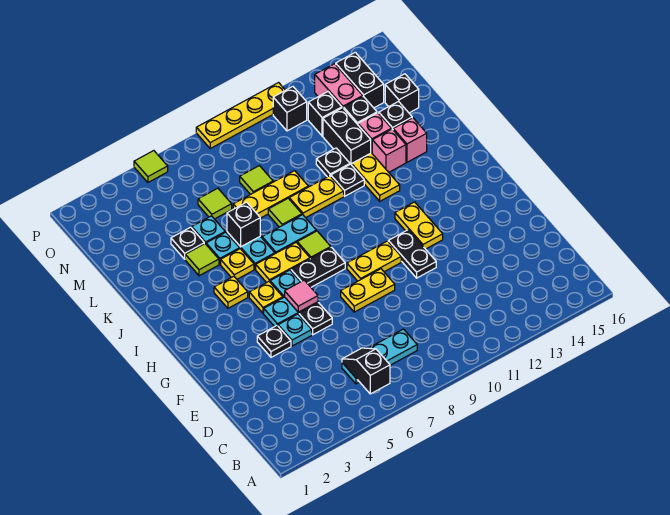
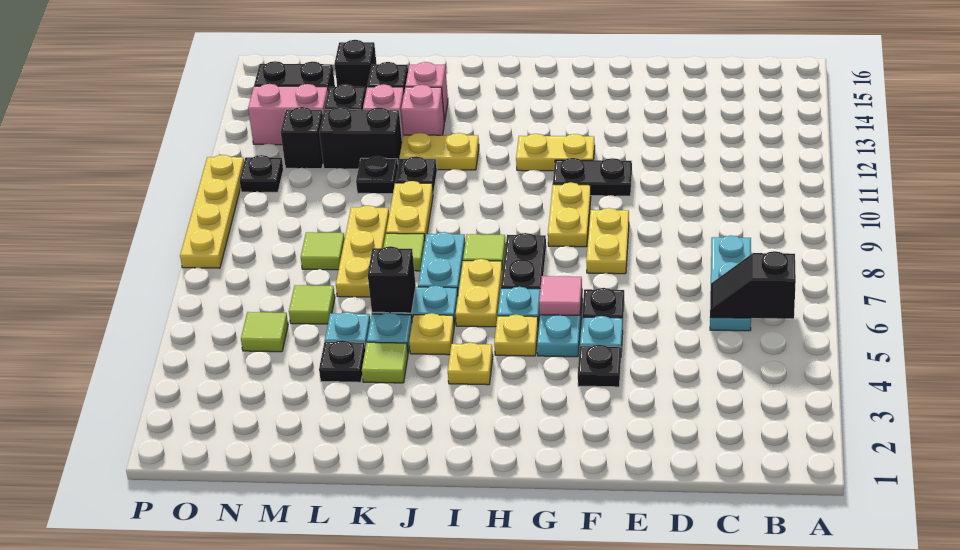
black 1x1 brick [273,87,307,131] -> black 1x1 plate [240,155,283,192]
lime 1x1 tile [134,151,168,182] -> lime 1x1 tile moved to [241,312,288,352]

